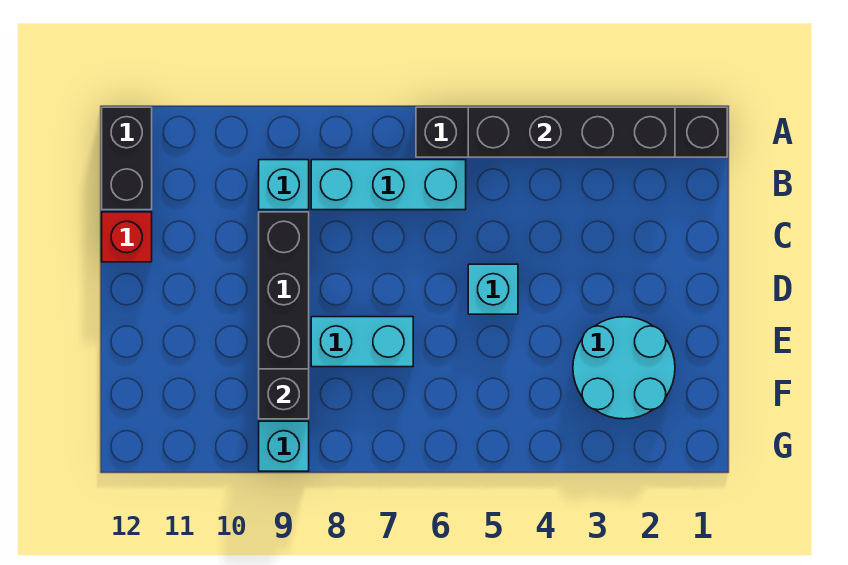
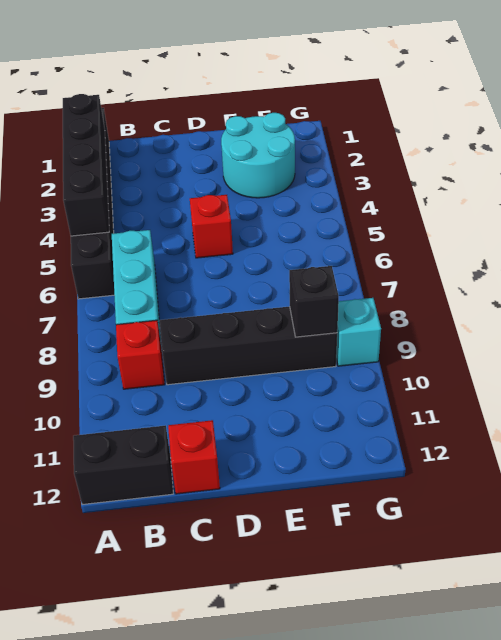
cyan 1x1 brick [259,160,309,210] -> red 1x1 brick [116,320,165,389]
cyan 1x1 brick [468,264,518,314] -> red 1x1 brick [190,195,233,258]
cyan 1x2 brick [311,317,413,367] -> none

